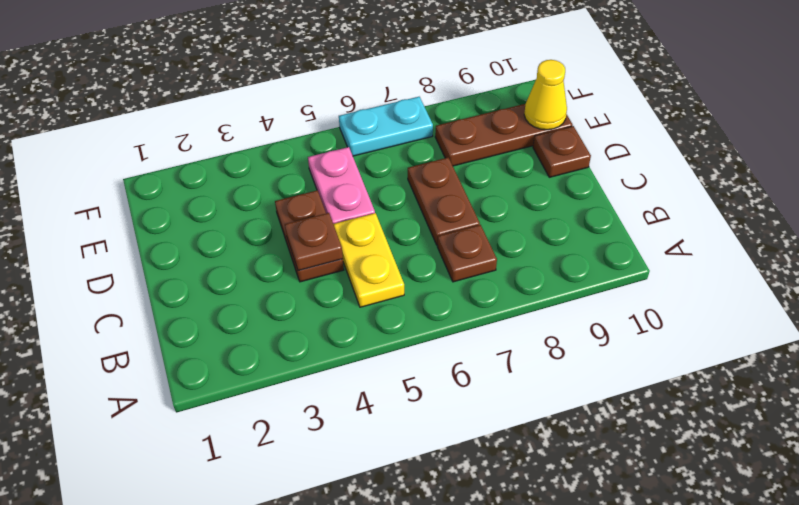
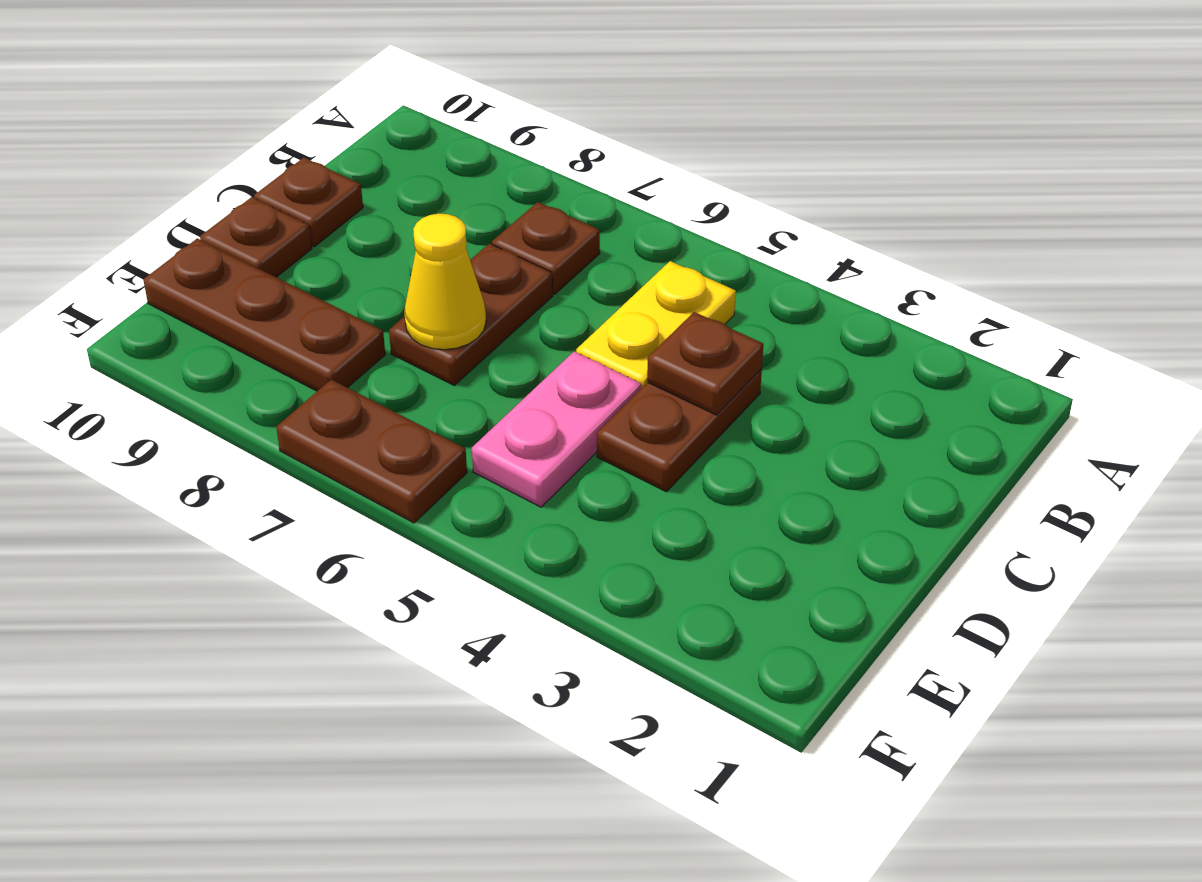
none -> brown 1x1 plate [254,157,363,247]
yellow 1x1 cone [524,60,567,130] -> yellow 1x1 cone moved to [404,214,486,350]
cyan 1x2 plate [339,97,433,156] -> brown 1x2 plate [276,380,467,523]

